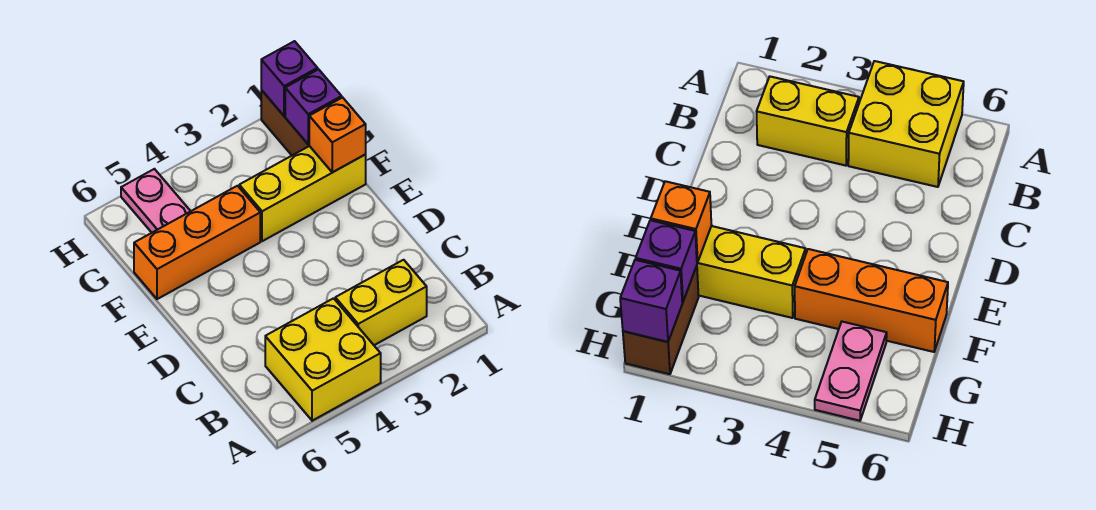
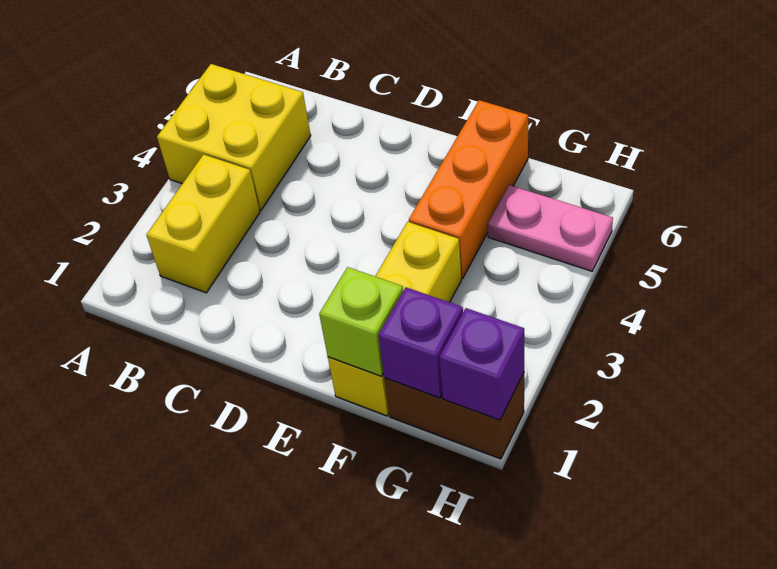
orange 1x1 brick [309,97,366,172] -> lime 1x1 brick [319,267,403,376]

